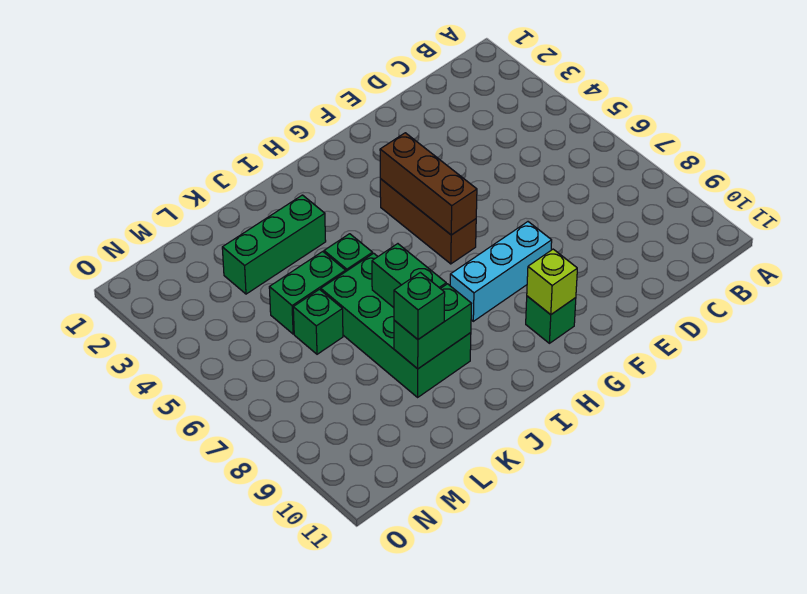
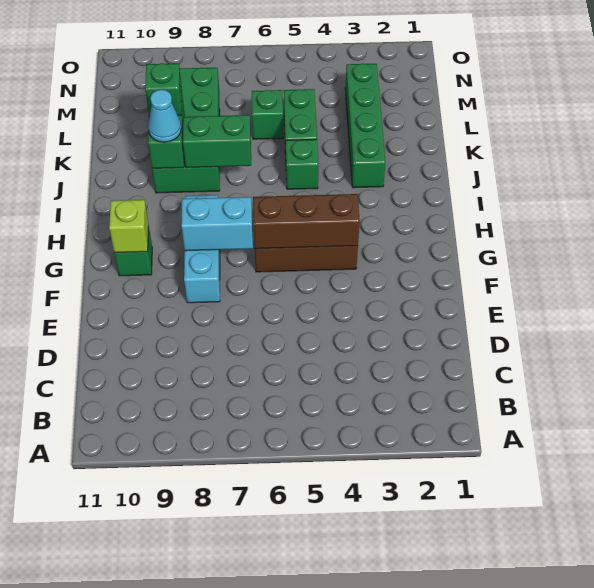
none -> cyan 1x2 brick [181,197,253,251]
green 1x3 brick [222,195,326,294] -> green 1x4 brick [345,63,386,188]
green 2x4 brick [321,253,471,397] -> green 2x4 brick turned to [152,68,220,193]
none -> cyan 1x1 cone [148,90,181,142]

